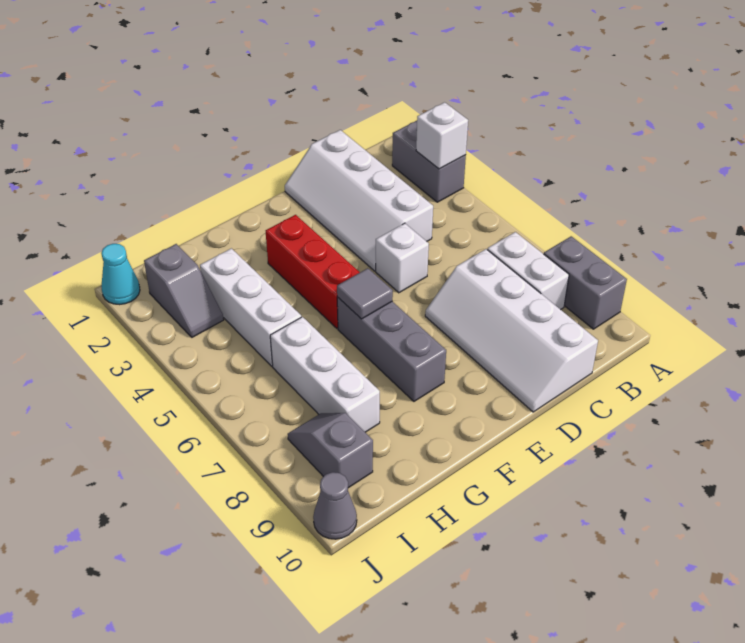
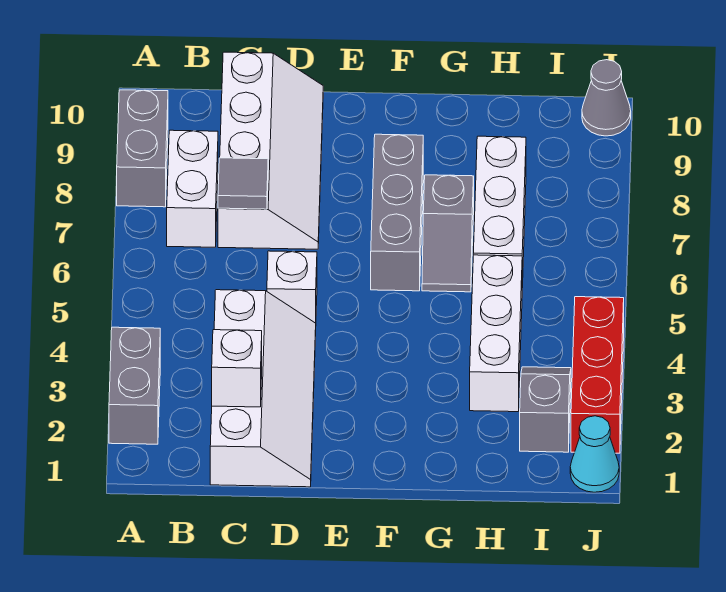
white 1x1 brick [416,102,468,169] -> white 1x1 brick moved to [212,330,262,407]
red 1x3 brick [266,215,360,328] -> red 1x3 brick moved to [571,297,624,453]
grey 1x1 tile [337,268,393,319] -> grey 1x1 tile moved to [218,158,268,209]
grey 1x2 slope [288,413,373,488] -> grey 1x2 slope moved to [422,175,474,292]

